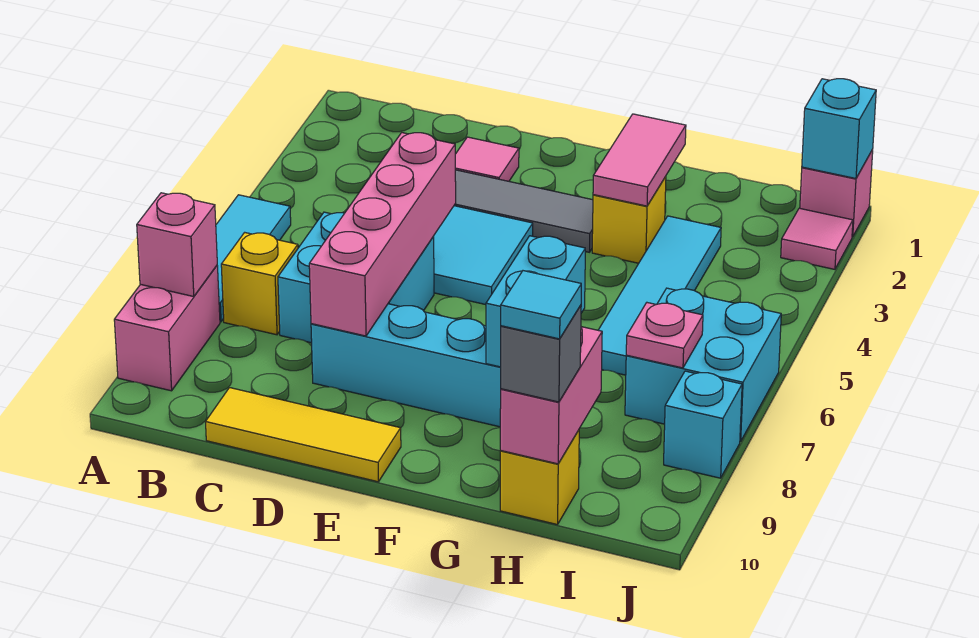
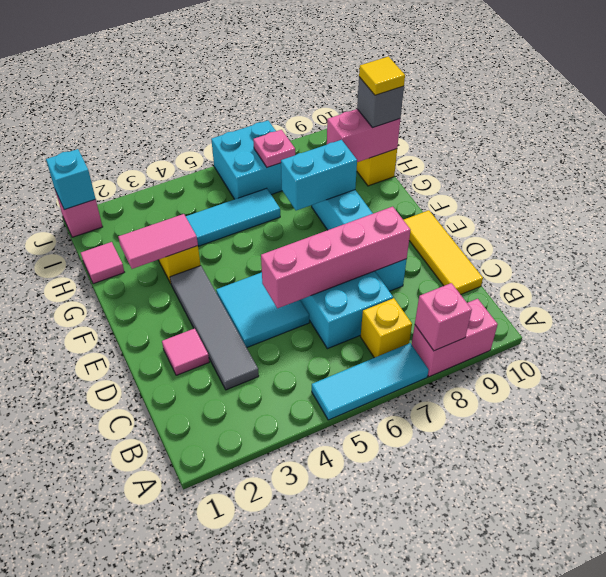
cyan 1x1 tile [501,271,581,339] -> yellow 1x1 tile [359,56,405,95]
pink 1x1 tile [781,208,853,269] -> pink 1x1 tile moved to [81,242,124,284]
cyan 1x1 brick [664,371,742,478] -> none

